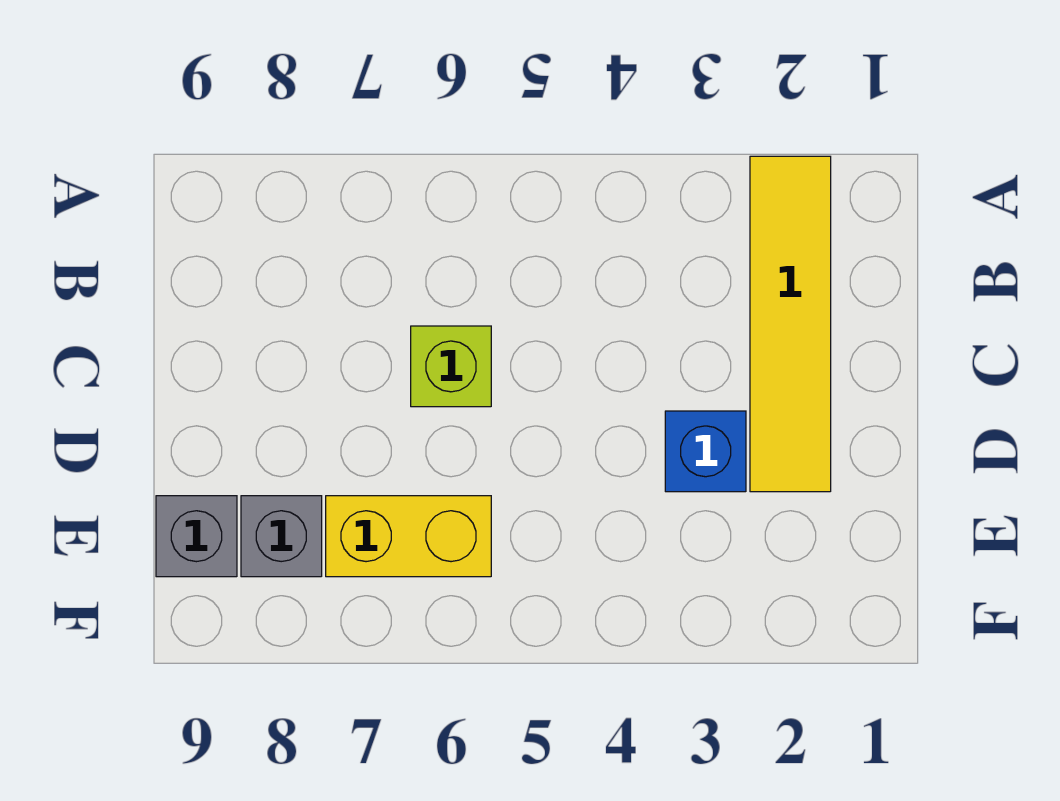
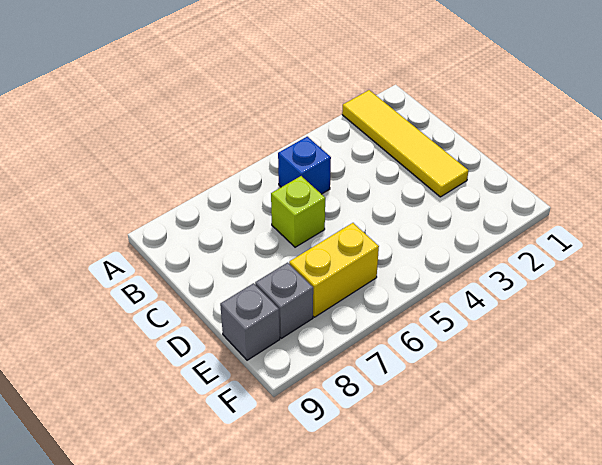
blue 1x1 brick [665,411,746,492] -> blue 1x1 brick moved to [278,137,331,194]

